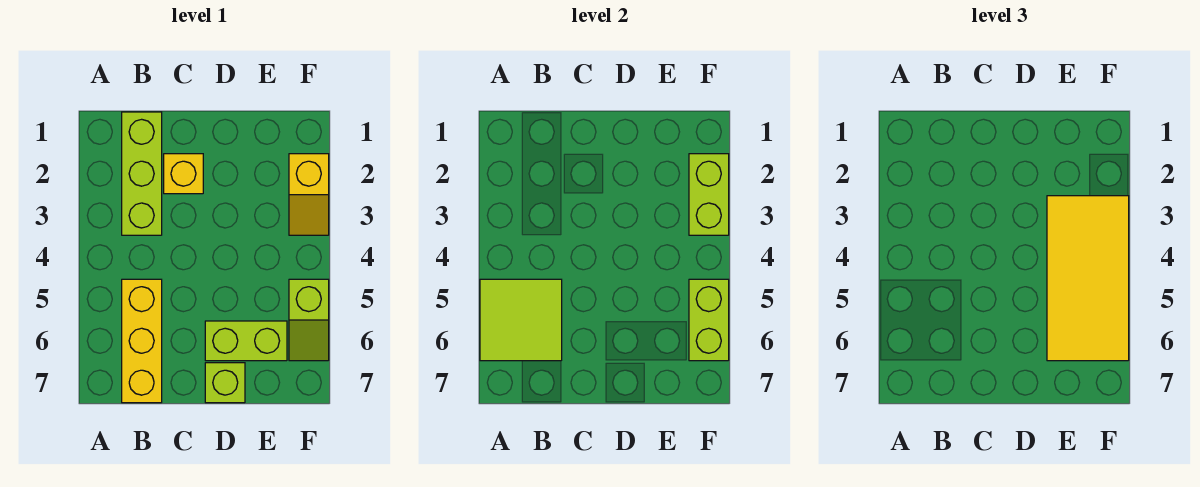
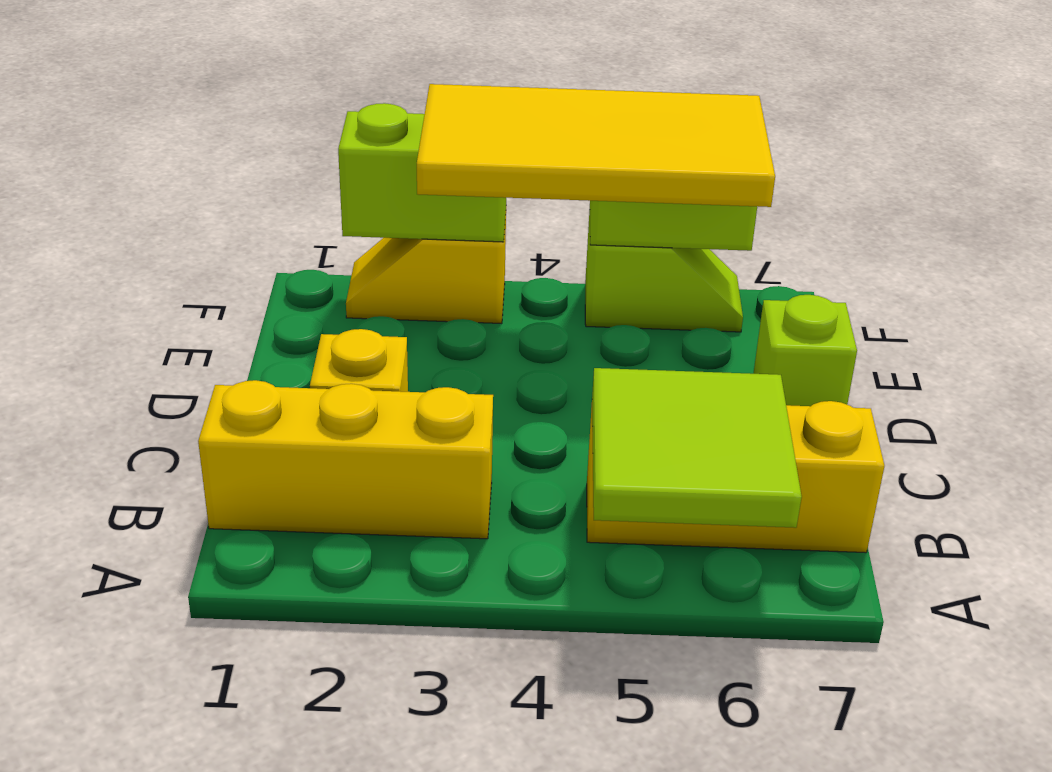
lime 1x3 brick [122,112,162,235] -> yellow 1x3 brick [198,380,493,539]
lime 1x2 brick [205,321,287,361] -> none
yellow 1x2 slope [289,154,329,235] -> yellow 1x2 slope turned to [346,215,506,323]

